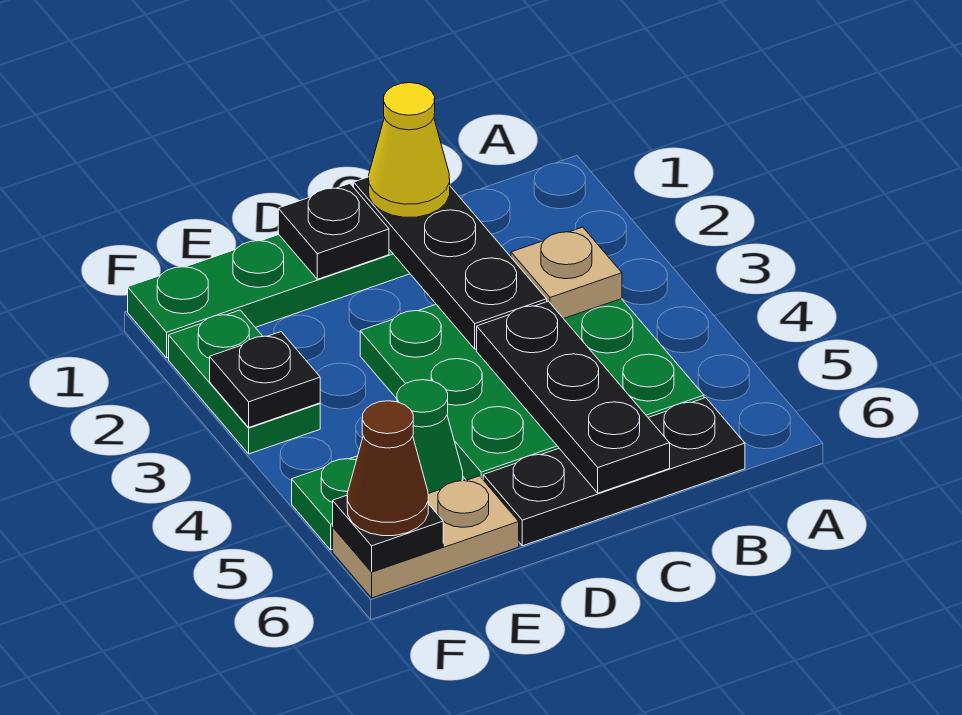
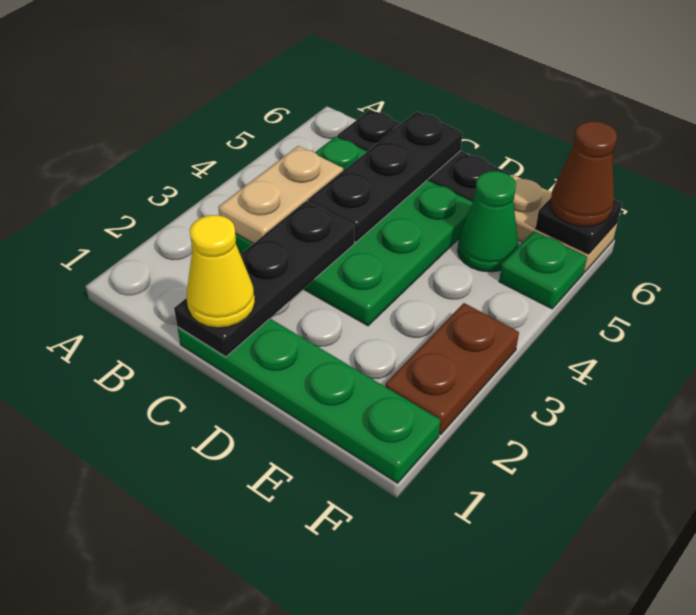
tan 1x1 plate [511,227,622,319] -> tan 1x2 plate [218,146,343,243]
black 1x1 plate [278,184,389,279] -> none
green 1x2 plate [169,310,320,454] -> brown 1x2 plate [385,303,519,434]
black 1x1 plate [210,332,320,427] -> none

